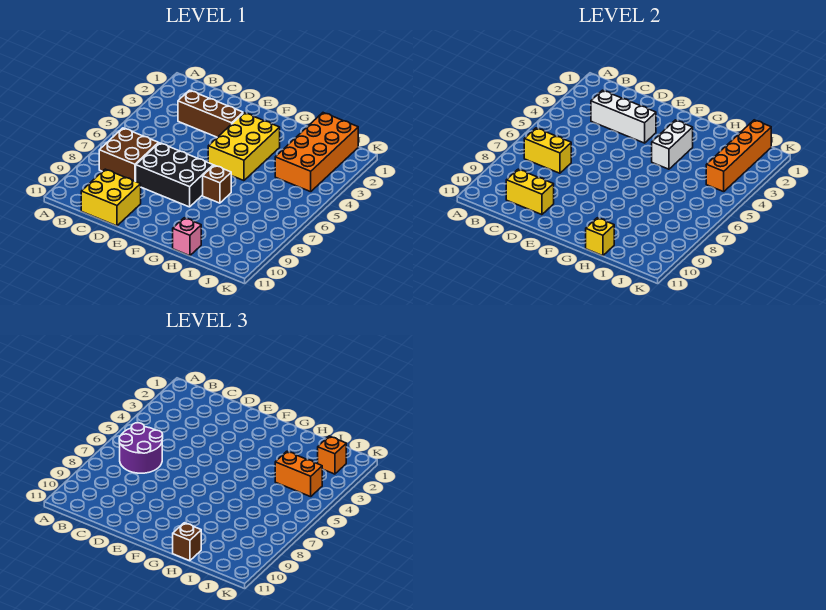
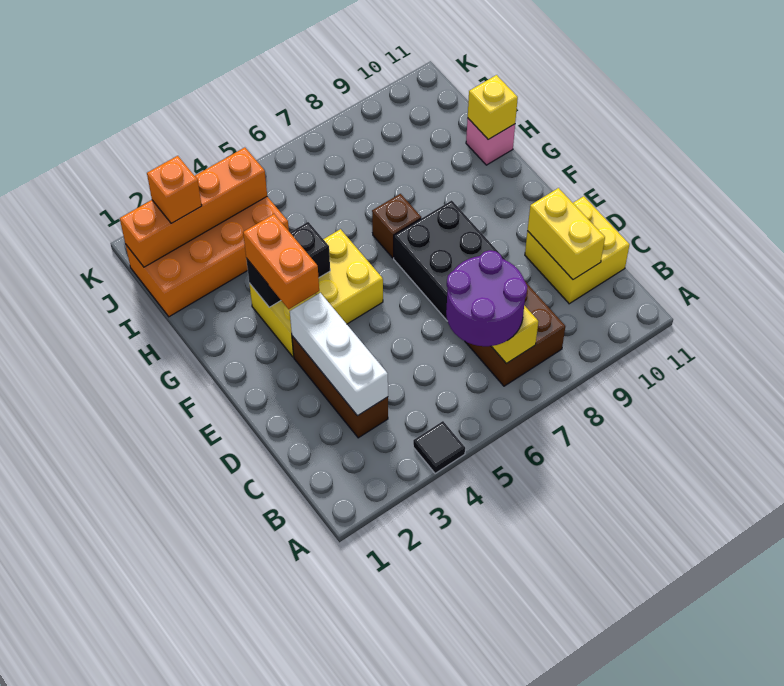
none -> black 1x1 tile [413,421,465,473]
white 1x2 brick [652,120,693,169] -> black 1x2 brick [246,222,330,307]
brown 1x1 brick [173,523,201,561] -> none
orange 1x2 brick [275,451,323,497] -> orange 1x2 brick moved to [243,214,319,309]

